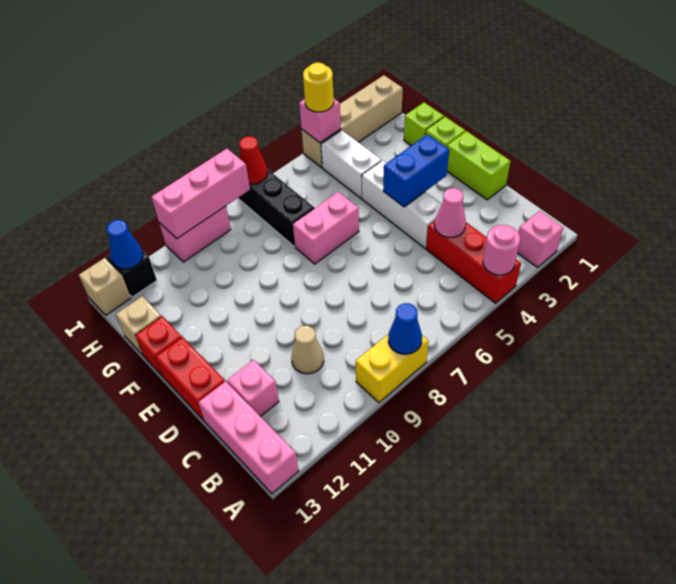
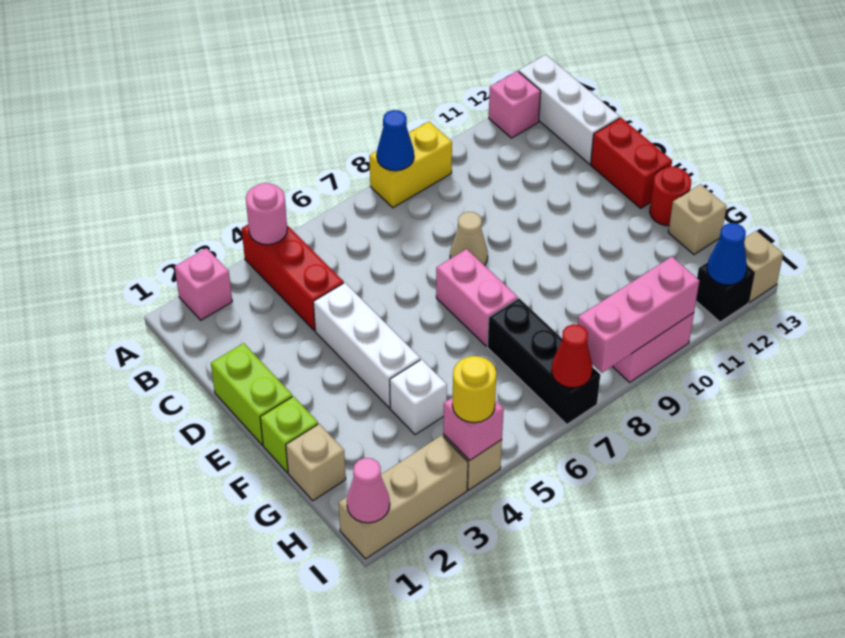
pink 1x3 brick [198,381,299,494] -> white 1x3 brick [519,55,620,164]
pink 1x1 cone [435,188,466,237] -> pink 1x1 cone moved to [347,458,390,523]
tan 1x1 cone [291,326,324,374] -> tan 1x1 cone moved to [450,212,488,266]
pink 1x1 brick [227,360,279,417] -> pink 1x1 brick moved to [489,71,541,138]
blue 1x2 brick [383,134,449,207] -> none
pink 1x2 brick [293,192,359,264] -> pink 1x2 brick turned to [436,249,518,346]
red 1x1 brick [135,316,182,376] -> red 1x1 round brick [650,166,691,226]
lime 1x1 brick [404,103,444,146] -> tan 1x1 brick [286,424,346,501]
white 1x2 brick [321,130,382,198] -> white 1x1 brick [390,359,447,435]

